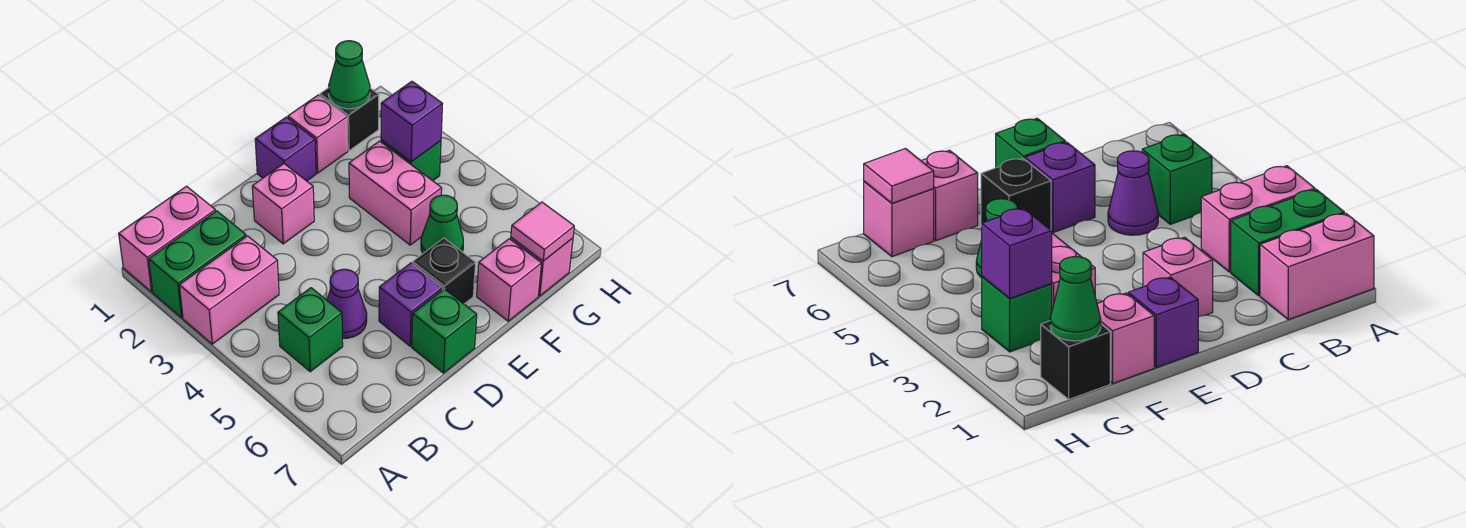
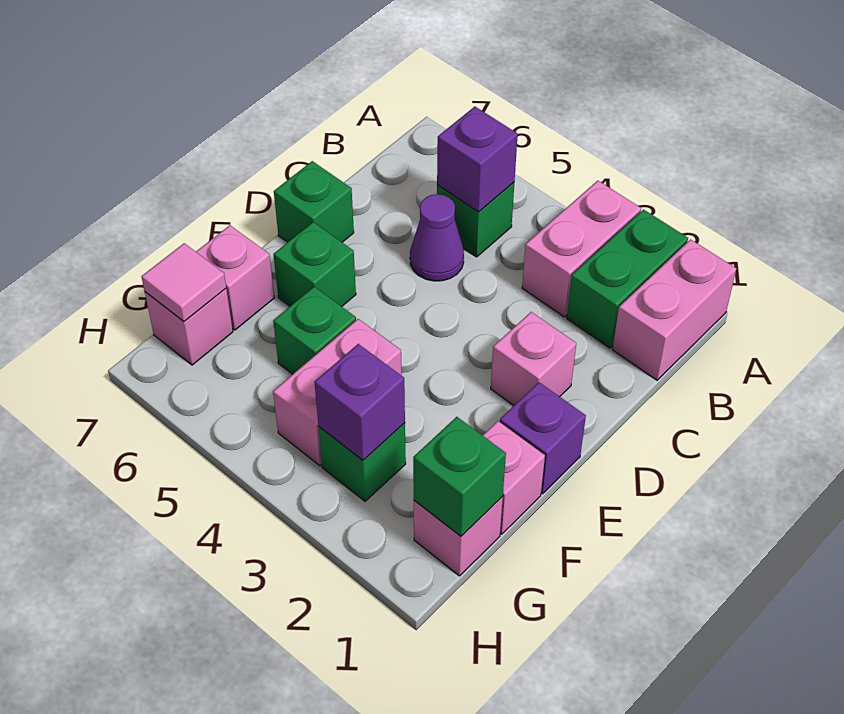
purple 1x1 brick [379,263,443,346] -> purple 1x1 brick moved to [437,107,518,212]
black 1x1 brick [413,238,475,304] -> green 1x1 brick [274,222,356,307]
pink 1x2 brick [349,141,442,245] -> pink 1x2 brick turned to [273,319,402,466]
green 1x1 cone [421,195,463,253] -> green 1x1 brick [273,287,356,374]
black 1x1 brick [320,88,379,151] -> pink 1x1 brick [414,497,503,576]
green 1x1 cone [329,41,370,109] -> green 1x1 brick [413,417,506,536]

